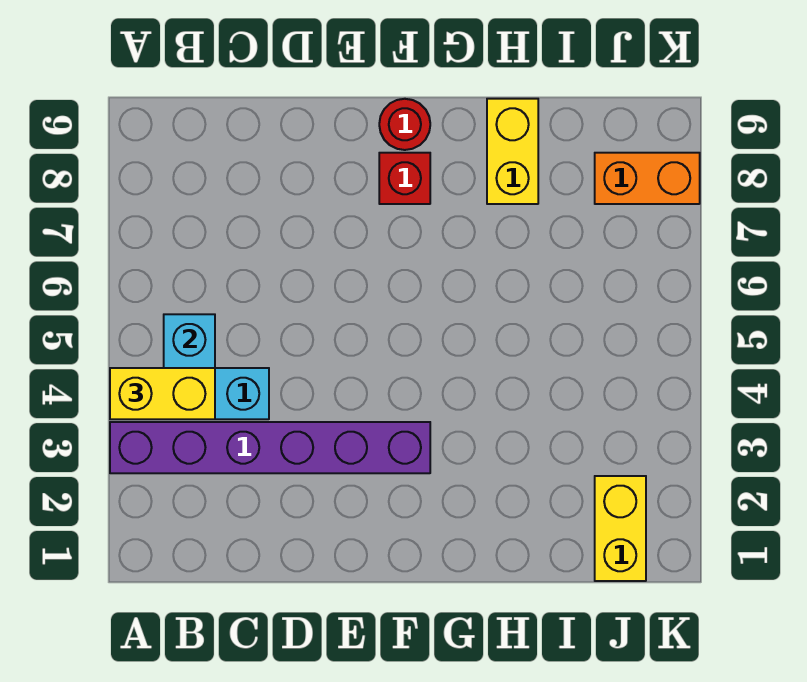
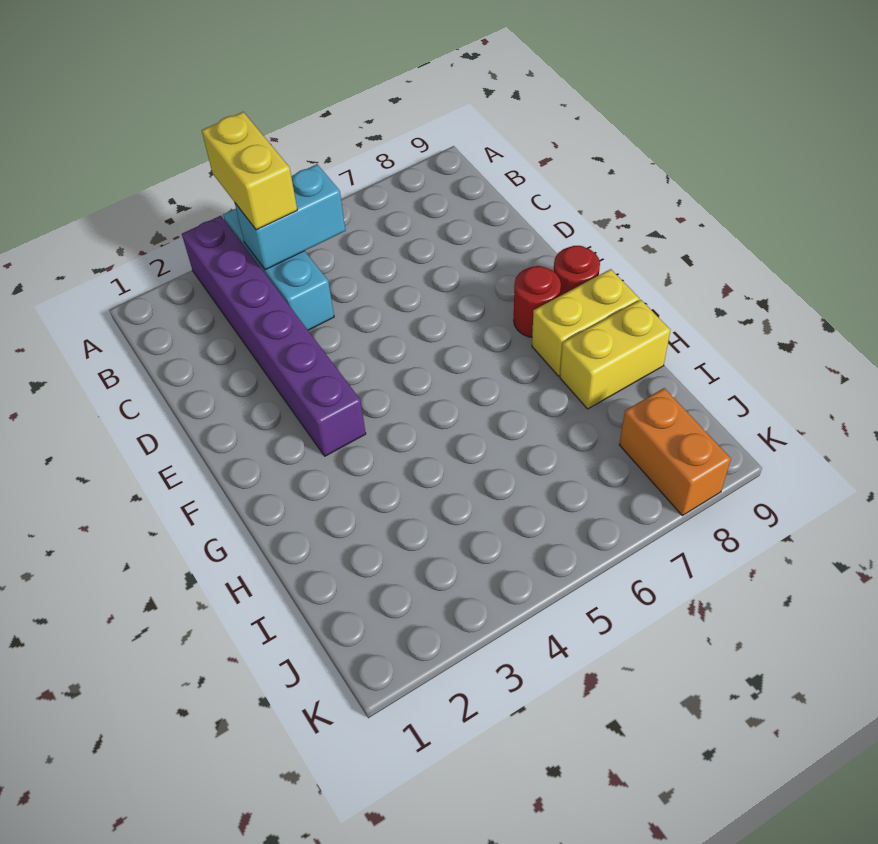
red 1x1 brick [379,153,430,204] -> red 1x1 round brick [514,266,561,337]
yellow 1x2 brick [595,476,646,581] -> yellow 1x2 brick moved to [532,269,639,376]

